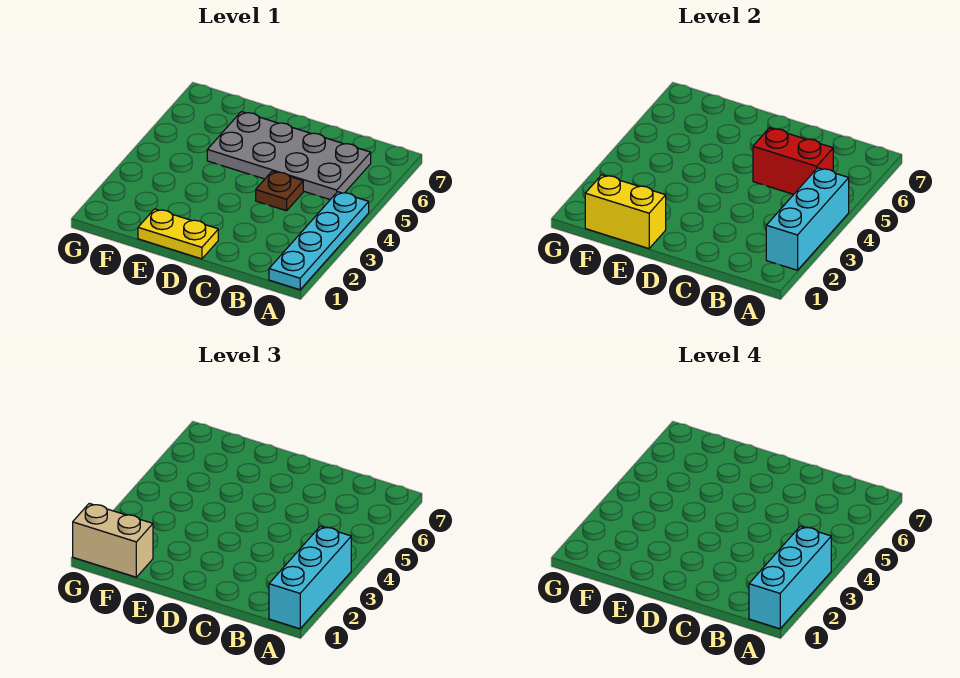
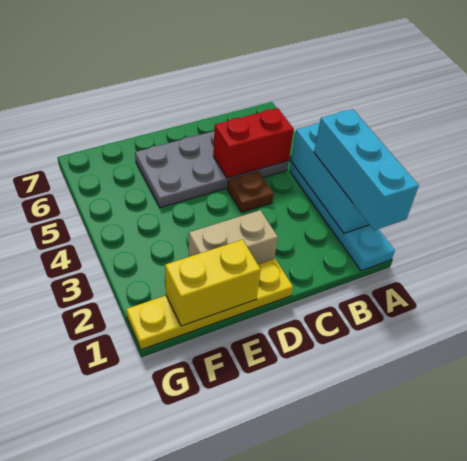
cyan 1x3 brick [749,526,831,629] -> none
yellow 1x2 plate [138,209,218,259] -> yellow 1x4 plate [126,259,293,350]
tan 1x2 brick [73,503,153,577] -> tan 1x2 brick moved to [189,210,278,264]

